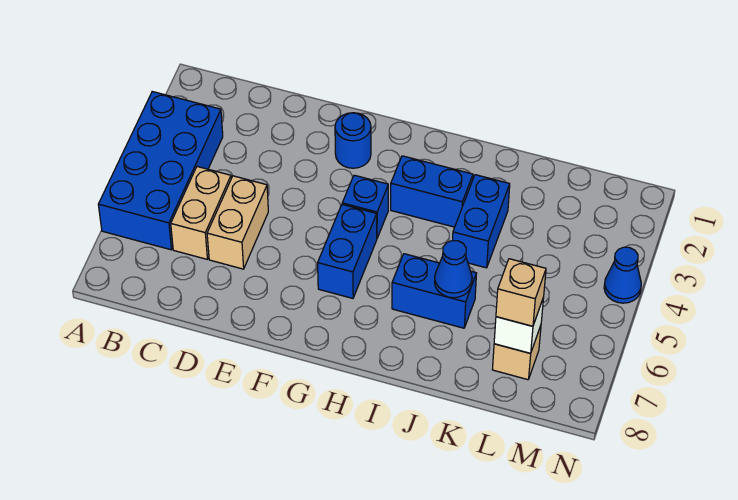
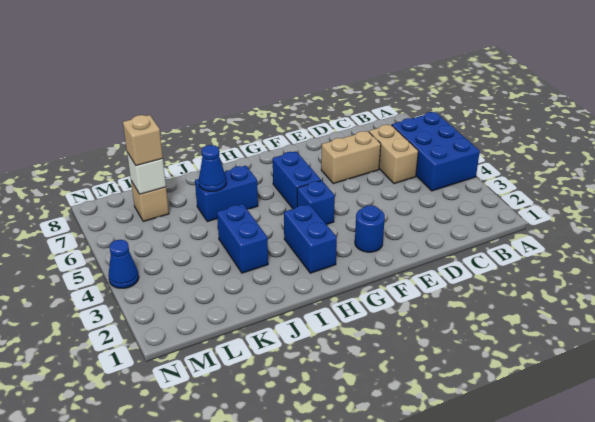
blue 2x4 brick [98,92,223,250] -> blue 2x3 brick [392,112,480,191]
tan 1x2 brick [207,176,268,269] -> tan 1x2 brick turned to [321,131,381,184]
blue 1x2 brick [391,156,473,227] -> blue 1x2 brick turned to [284,204,337,273]

